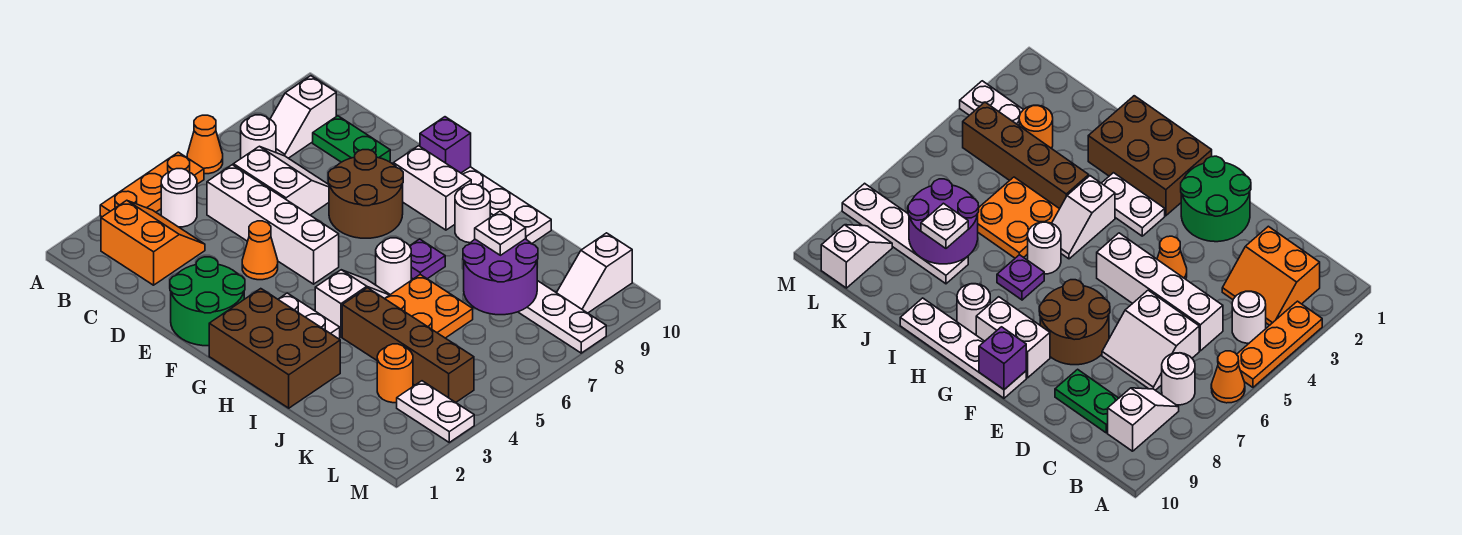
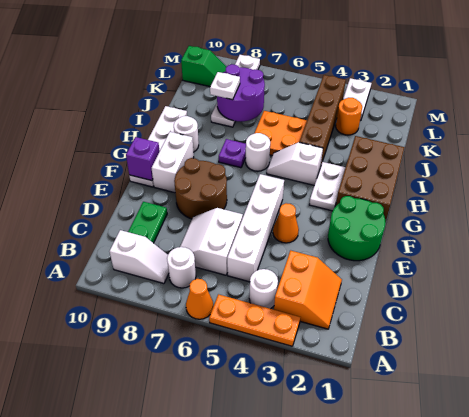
orange 2x2 slope [101,200,205,285] -> orange 2x2 slope turned to [274,250,342,329]
white 1x2 slope [557,233,632,313] -> green 1x2 slope [181,46,226,87]

